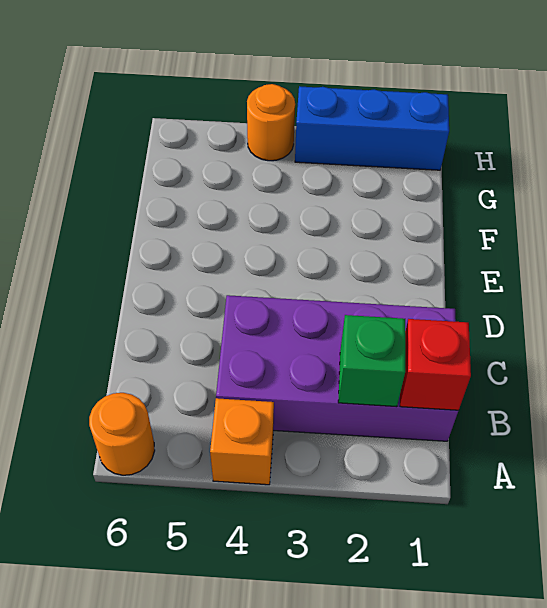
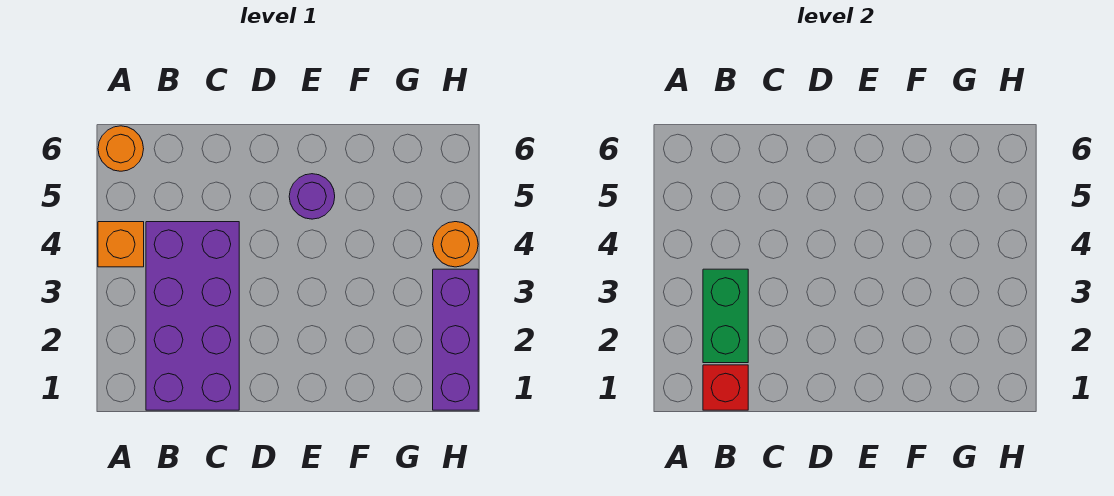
green 1x1 brick [338,315,405,407] -> green 1x2 brick [703,269,748,363]
none -> purple 1x1 round brick [289,174,335,219]
blue 1x3 brick [295,86,449,170] -> purple 1x3 brick [433,269,478,410]

